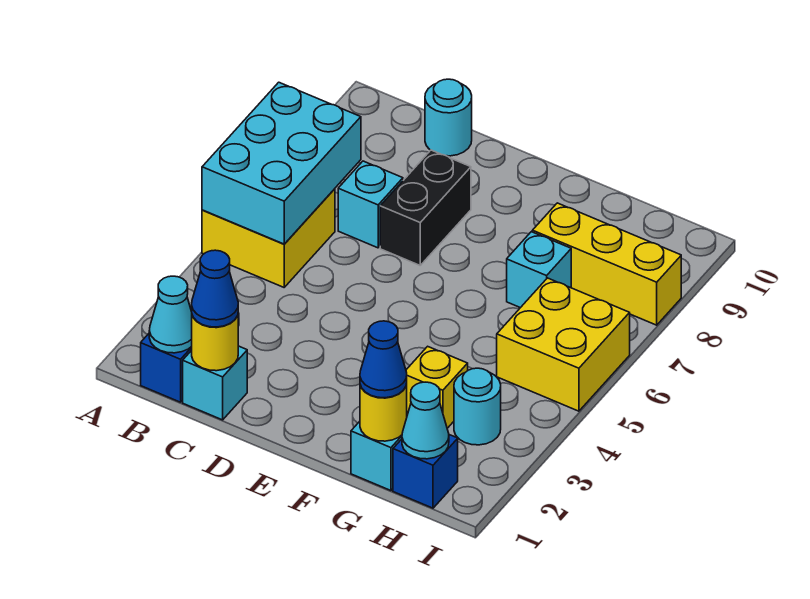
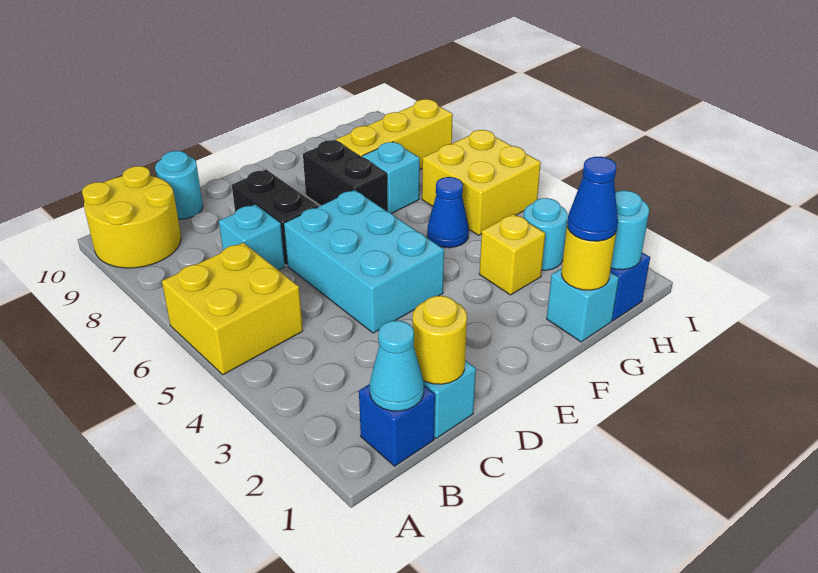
cyan 2x3 brick [202,82,361,244] -> cyan 2x3 brick moved to [284,190,444,333]
none -> yellow 2x2 round brick [82,166,181,268]
blue 1x1 cone [192,250,238,327] -> blue 1x1 cone moved to [427,177,469,248]
none -> black 1x2 brick [303,140,388,212]
cyan 1x1 cone [402,382,449,459] -> cyan 1x1 round brick [611,191,649,270]

